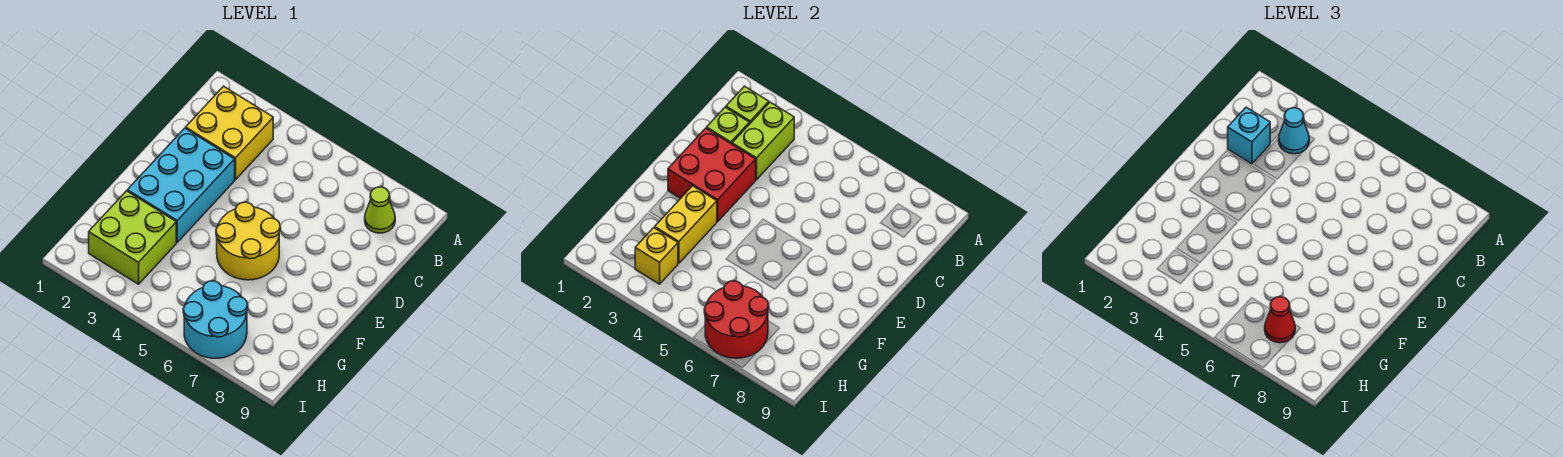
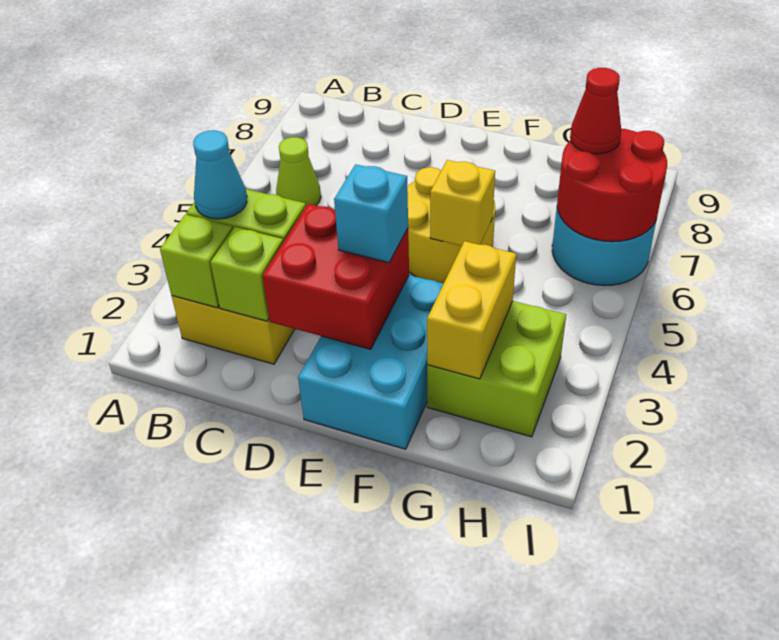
lime 1x1 cone [365,187,395,233] -> lime 1x1 cone moved to [276,137,321,206]
cyan 1x1 brick [1228,107,1270,164] -> cyan 1x1 brick moved to [334,164,408,263]
cyan 2x3 brick [127,128,235,242] -> cyan 2x3 brick turned to [298,275,443,449]
yellow 1x2 brick [655,186,717,263] -> yellow 1x2 brick turned to [427,241,516,379]
yellow 1x1 brick [635,228,678,284] -> yellow 1x1 brick moved to [430,160,495,246]

